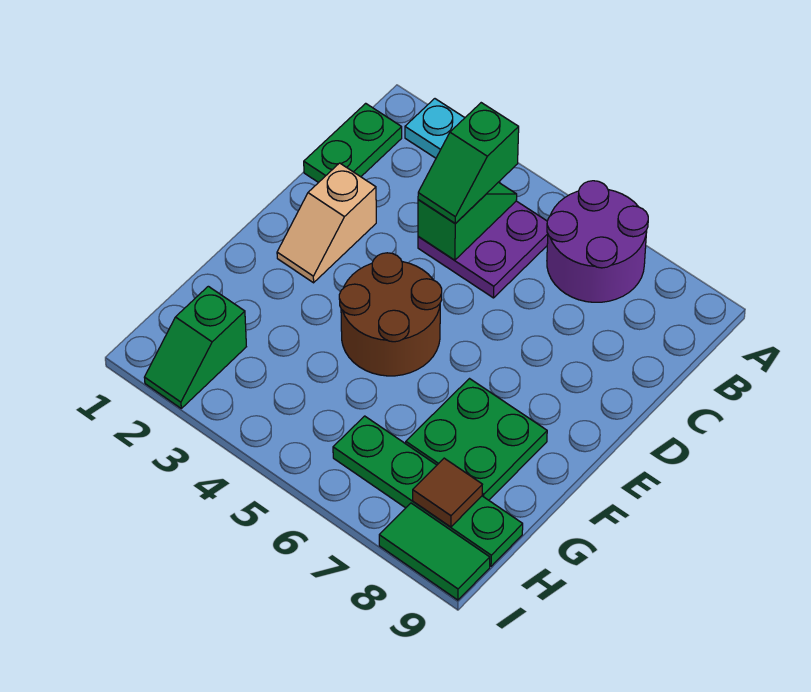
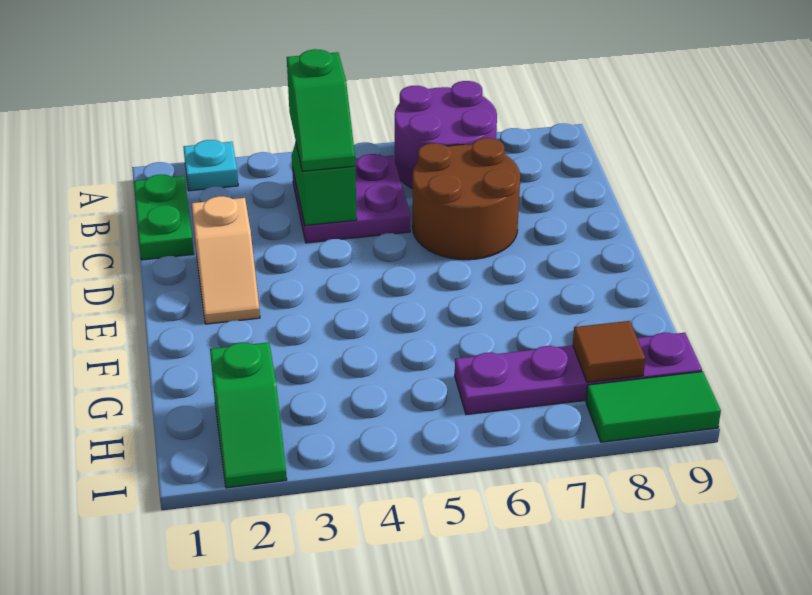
brown 2x2 round brick [339,253,442,376] -> brown 2x2 round brick moved to [412,138,520,260]
green 2x2 plate [406,379,547,500] -> none
green 1x4 plate [333,416,523,566] -> purple 1x4 plate [455,333,702,415]

